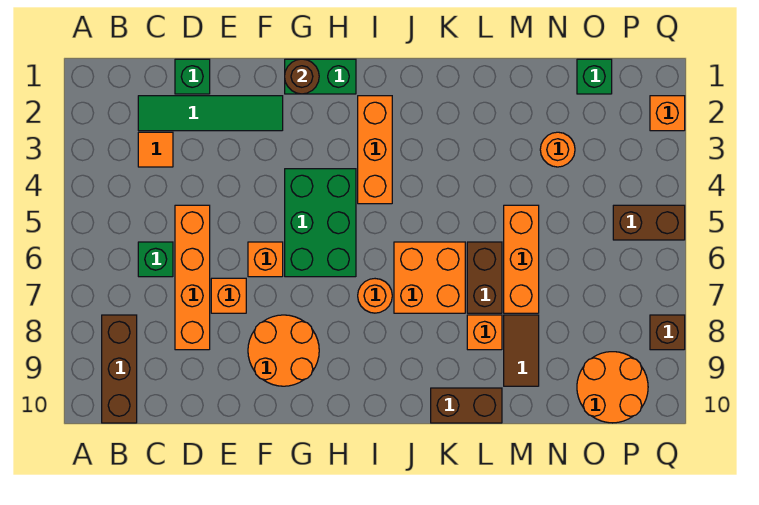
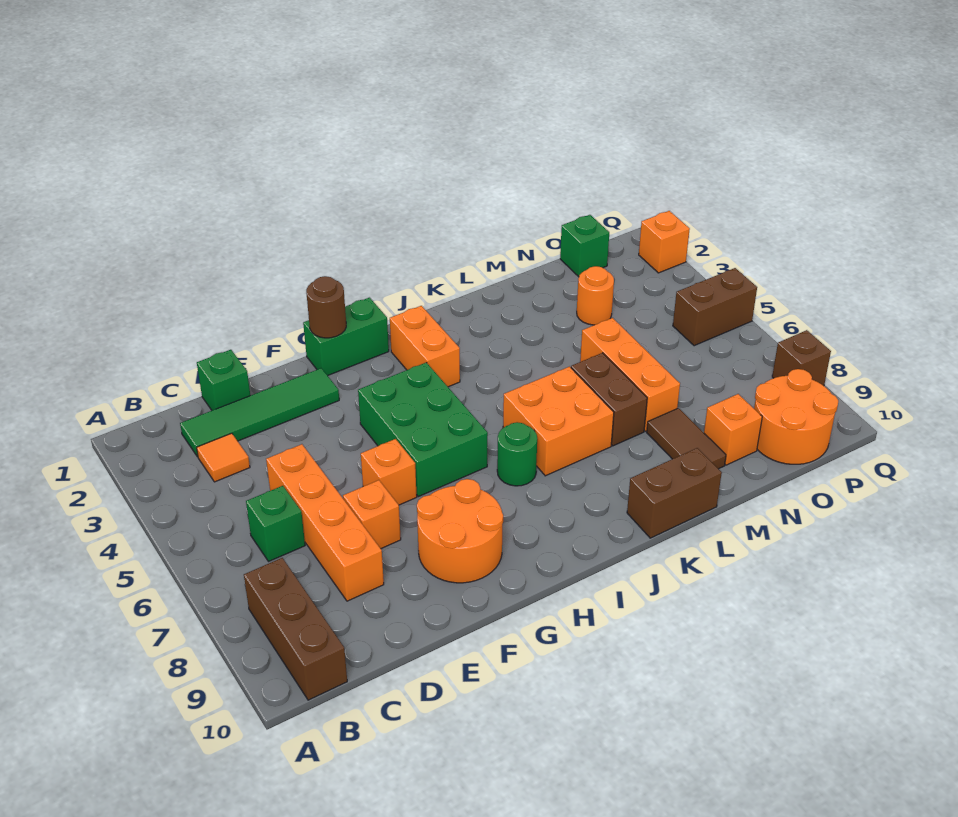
orange 1x3 brick [358,96,392,204] -> orange 1x2 brick [390,306,460,387]
orange 1x1 round brick [358,279,392,313] -> green 1x1 round brick [497,422,537,486]
orange 1x1 brick [467,315,502,350] -> orange 1x1 brick moved to [704,394,762,465]

